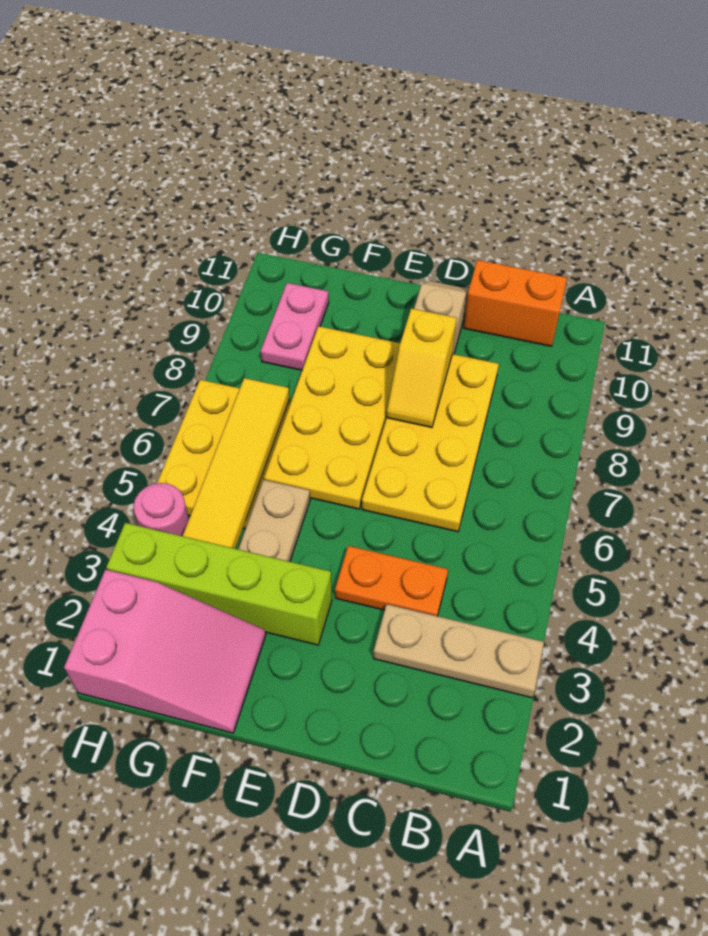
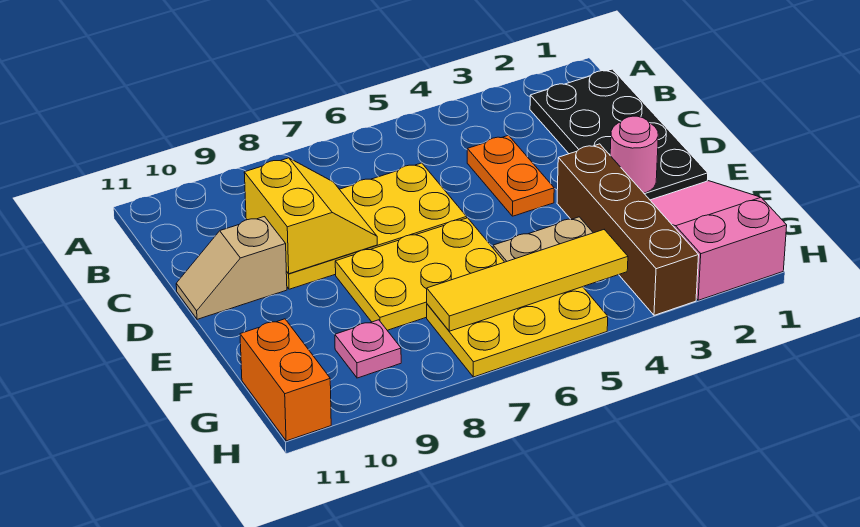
tan 1x3 plate [373,604,544,698] -> none
none -> black 2x4 plate [530,69,708,200]
orange 1x2 brick [464,260,567,346] -> orange 1x2 brick moved to [240,319,331,441]
yellow 1x2 slope [387,308,457,428] -> yellow 2x2 slope [244,158,377,274]
lime 1x4 brick [106,523,332,645] -> brown 1x4 brick [557,144,699,315]
yellow 2x4 plate [264,326,400,509] -> yellow 2x3 plate [335,218,504,330]
pink 1x2 plate [261,283,329,370] -> pink 1x1 plate [335,320,401,378]
pink 1x1 round brick [133,483,189,536] -> pink 1x1 round brick moved to [610,116,658,193]

